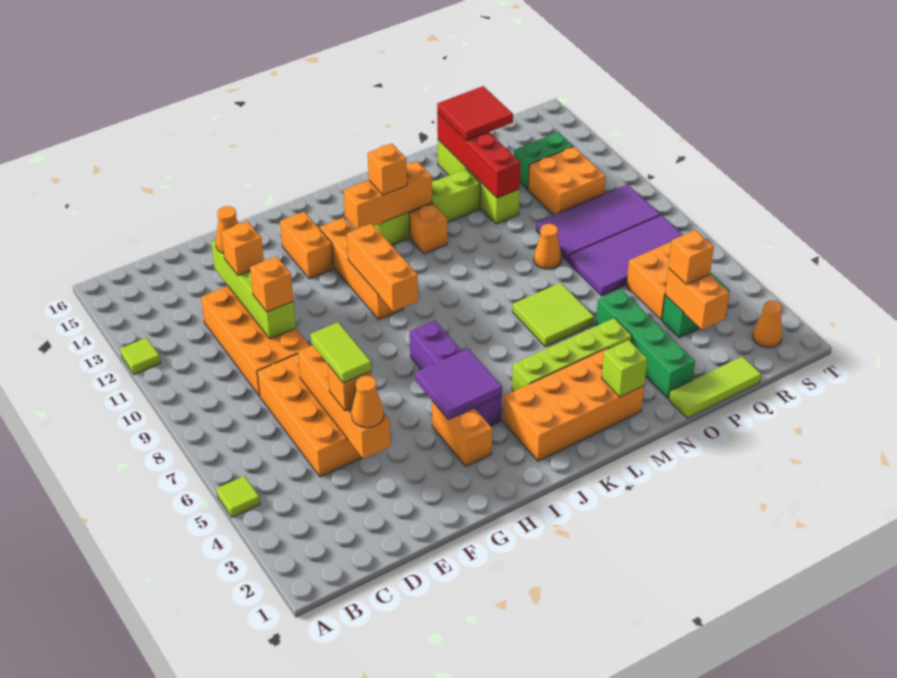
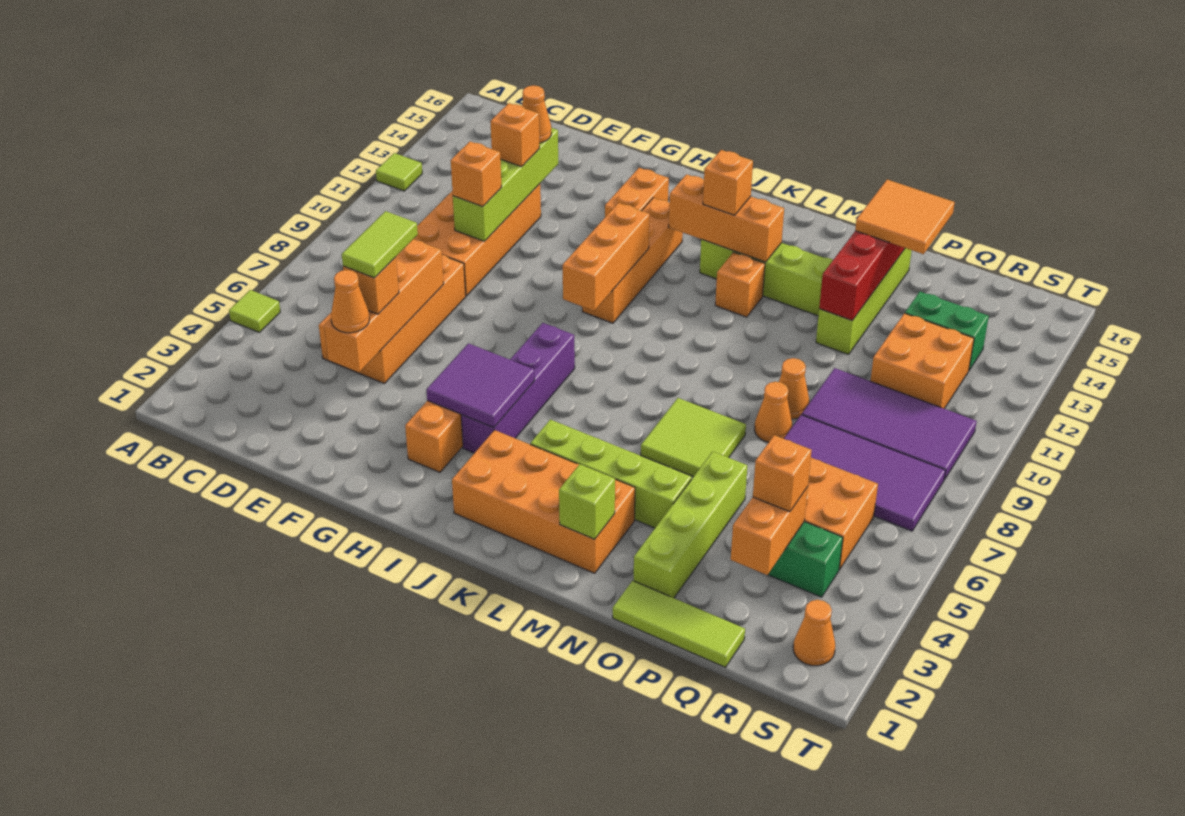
green 1x4 brick [596,289,695,398] -> lime 1x4 brick [634,452,747,598]
none -> orange 1x1 cone [755,382,792,442]
red 2x2 tile [437,86,513,141] -> orange 2x2 tile [855,180,955,254]

